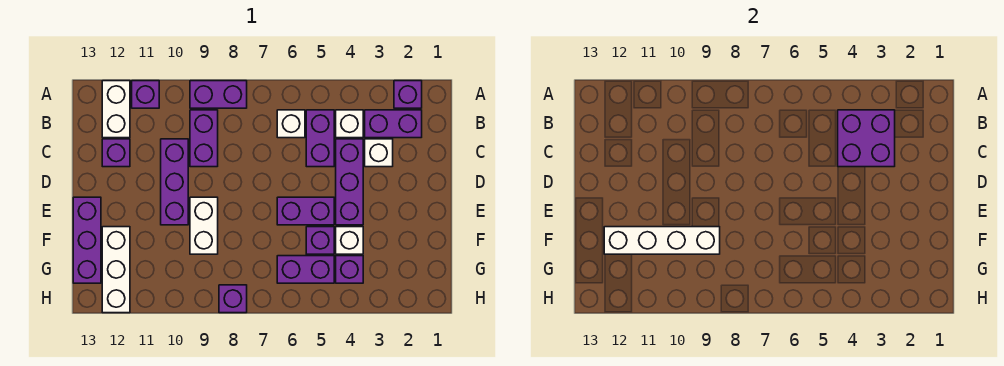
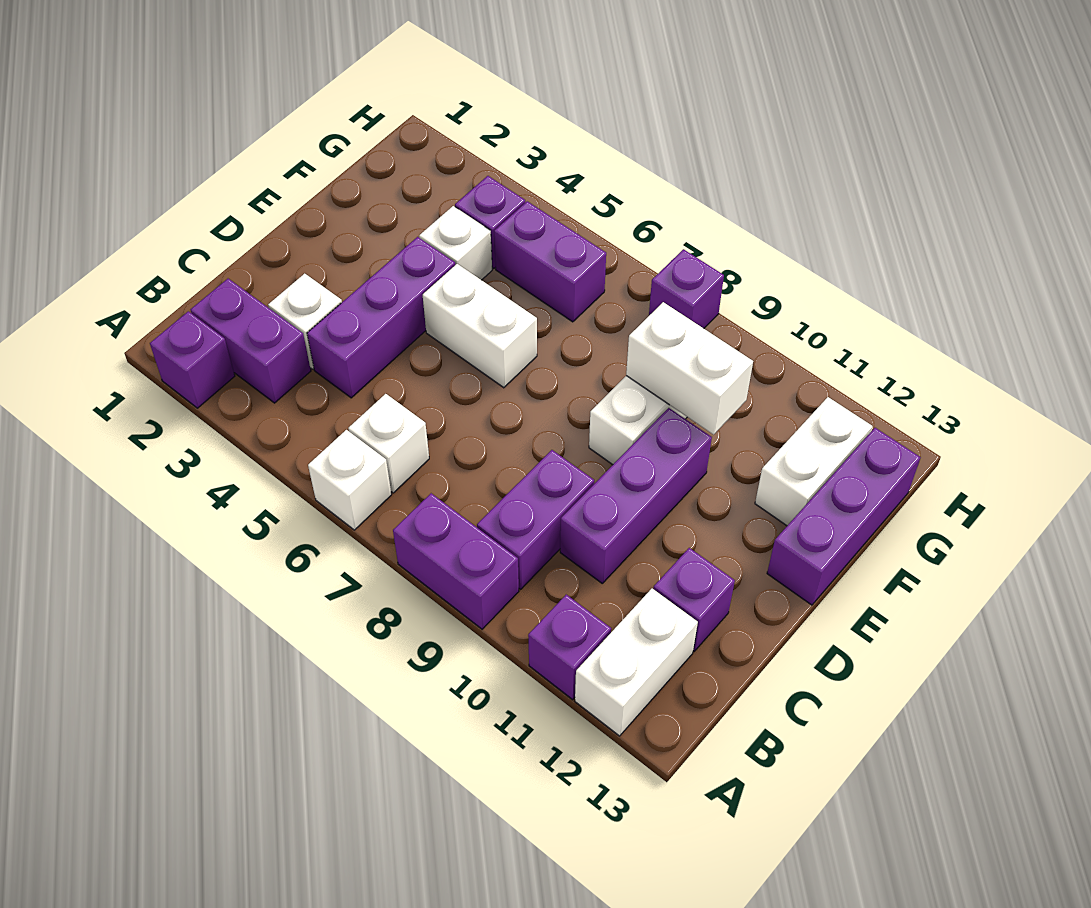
purple 2x2 brick [838,110,895,167] -> none
white 1x1 brick [336,110,363,138] -> white 1x1 brick moved to [308,430,391,530]
purple 1x2 brick [306,110,334,167] -> none
purple 1x2 brick [277,197,334,225] -> white 1x2 brick [423,264,537,388]
purple 1x1 brick [306,227,334,254] -> none
white 1x4 brick [604,227,720,254] -> white 1x2 brick [626,302,753,435]
white 1x3 brick [102,227,130,313] -> white 1x2 brick [755,397,872,526]

